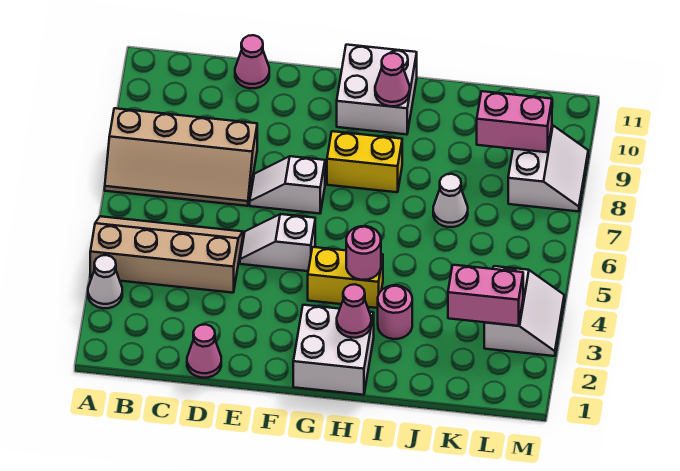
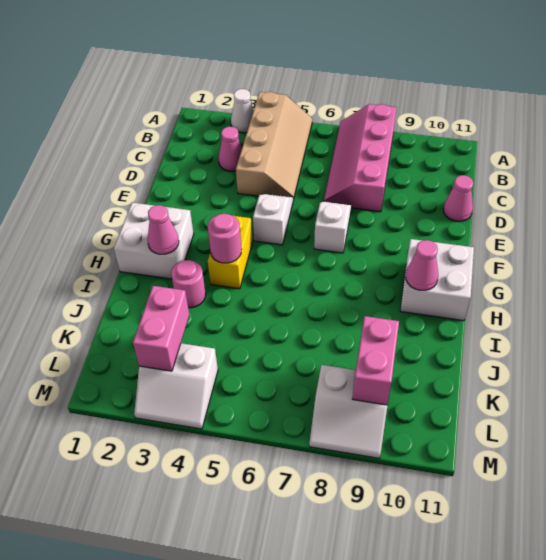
tan 2x4 slope [105,108,257,206] -> pink 2x4 slope [324,104,396,212]
pink 1x1 cone [187,324,221,378] -> pink 1x1 cone moved to [218,127,242,171]
yellow 1x2 brick [327,131,402,192] -> none
white 1x1 cone [433,174,468,227] -> none

